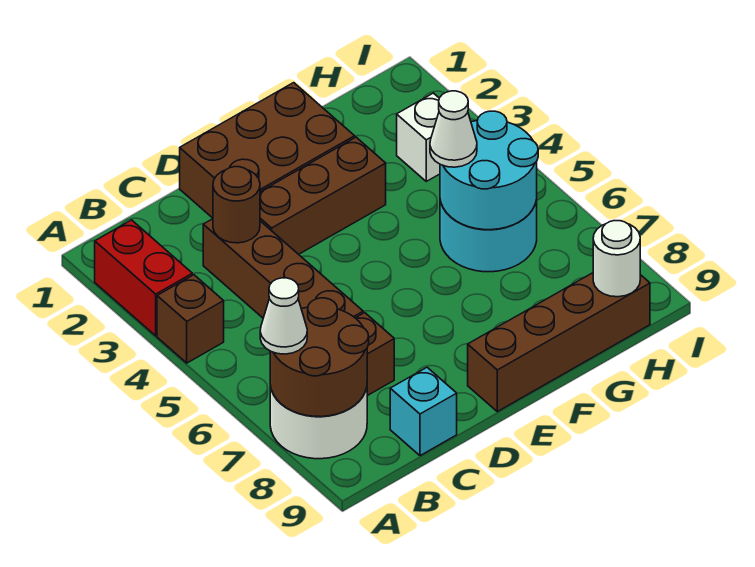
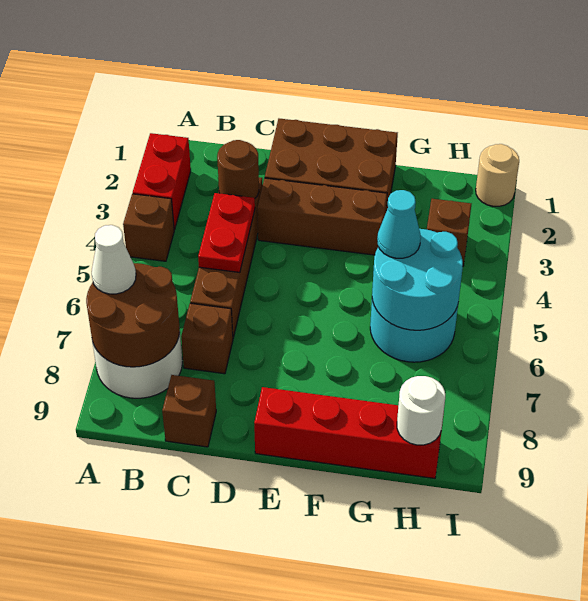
none -> red 1x2 plate [198,193,255,272]
cyan 1x1 brick [390,368,457,456] -> brown 1x1 brick [162,375,216,447]
brown 1x4 brick [468,273,650,412] -> red 1x4 brick [254,387,443,478]
white 1x1 cone [430,91,477,167] -> cyan 1x1 cone [377,190,421,258]
white 1x1 brick [397,93,440,181] -> brown 1x1 brick [427,199,471,266]
none -> tan 1x1 round brick [476,144,519,206]

